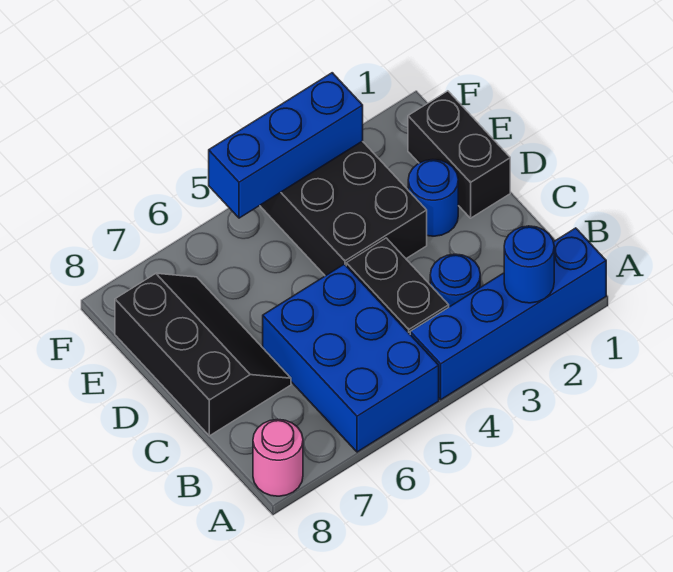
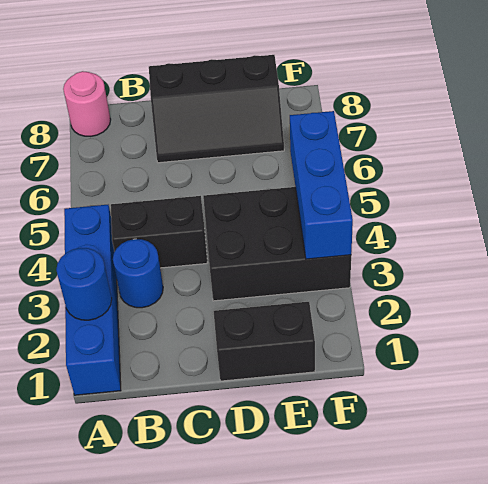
blue 2x3 brick [263,264,439,452] -> none
blue 1x1 round brick [408,159,458,236] -> none

